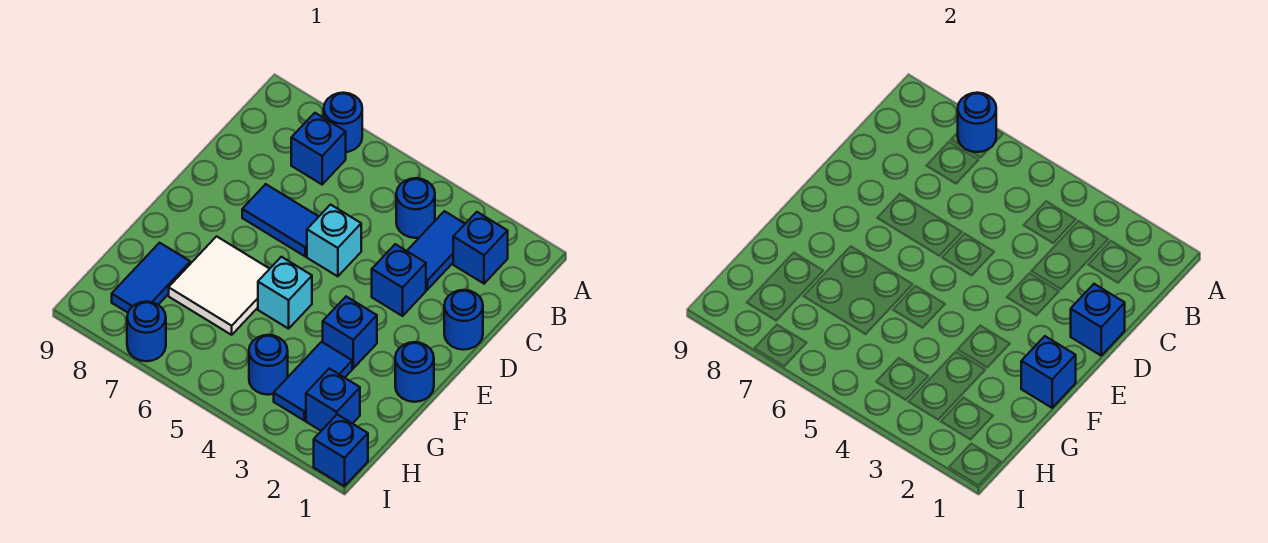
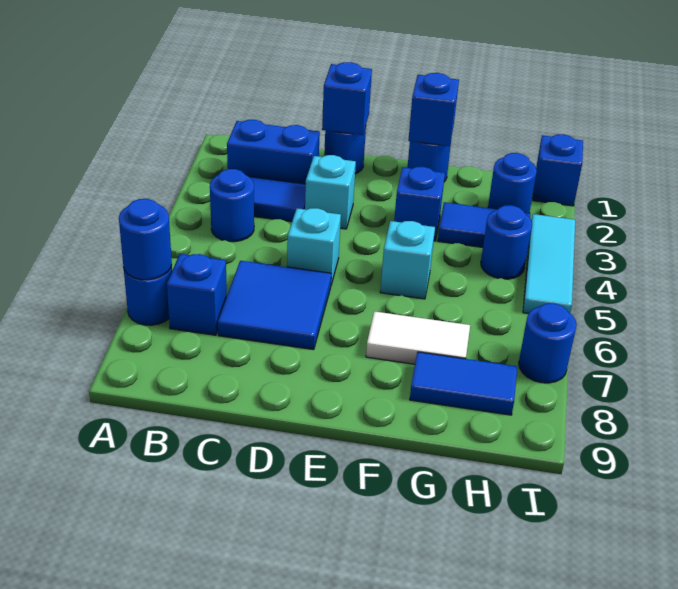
blue 1x1 brick [453,212,508,284] -> blue 1x2 brick [227,120,320,184]
blue 1x1 brick [372,244,426,316] -> cyan 1x1 brick [305,155,356,229]
blue 1x2 tile [242,184,319,256] -> blue 2x2 tile [218,261,331,350]
white 2x2 tile [169,236,269,335] -> white 1x2 tile [366,311,470,364]
blue 1x1 brick [306,368,360,431] -> blue 1x1 round brick [488,153,537,213]
none -> cyan 1x3 tile [523,214,575,313]

